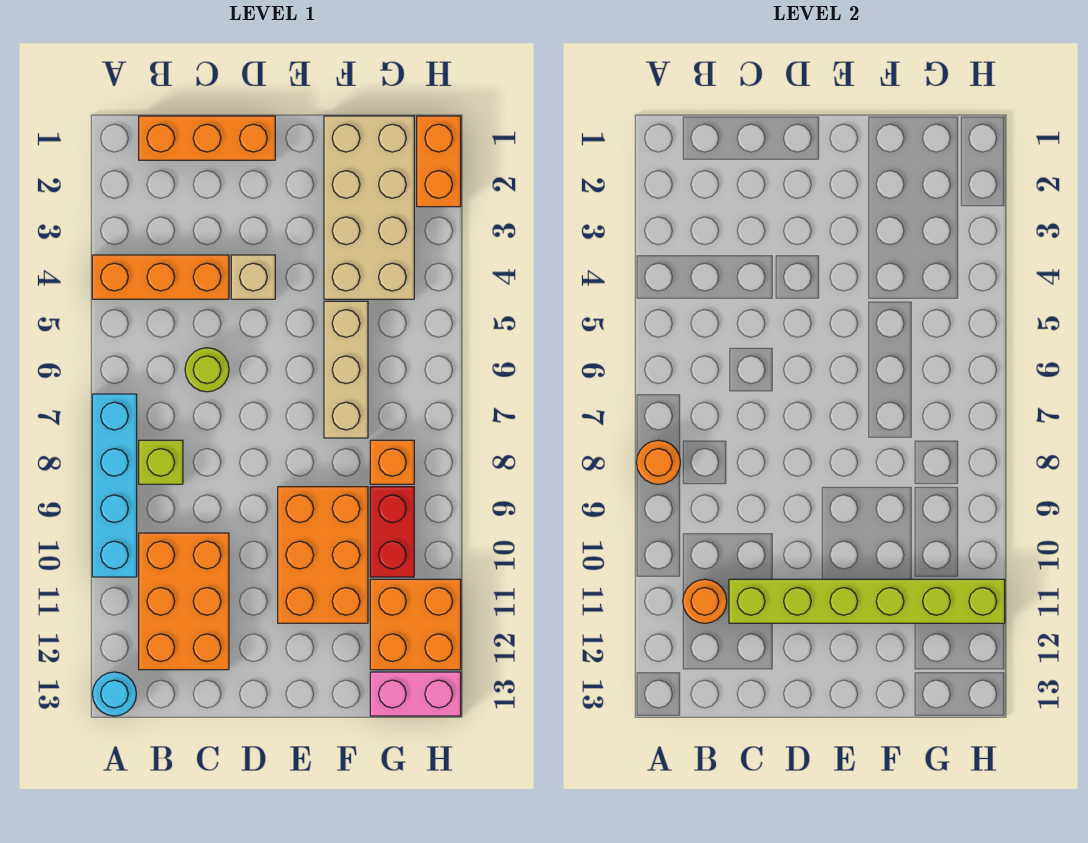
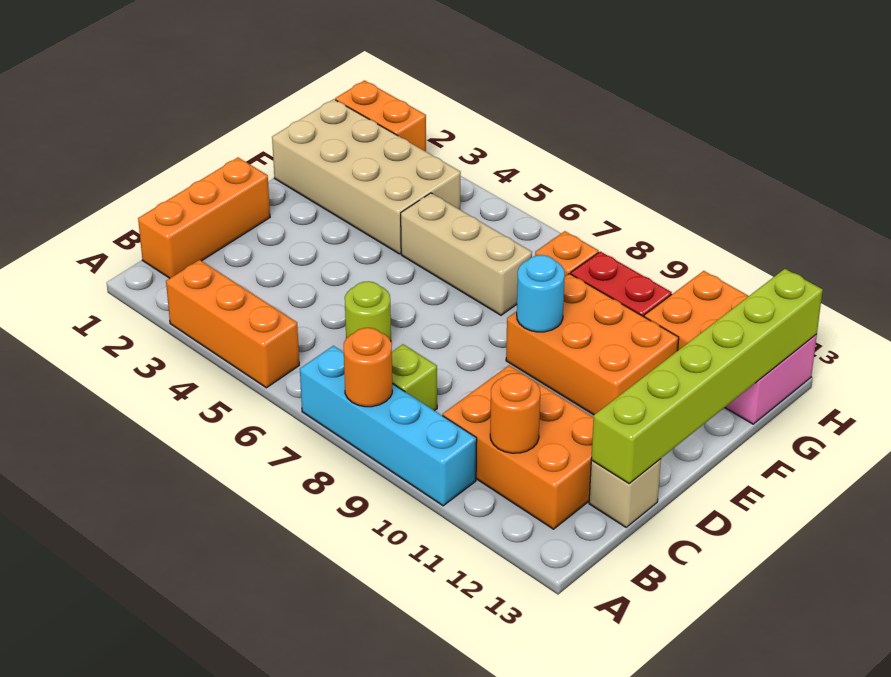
orange 1x3 brick [92,255,229,299] -> orange 1x3 brick turned to [166,260,299,388]
cyan 1x1 round brick [92,672,136,716] -> cyan 1x1 round brick moved to [517,255,565,332]
lime 1x6 brick [729,579,1005,623] -> lime 1x6 brick moved to [591,269,823,484]
tan 1x1 brick [231,255,275,299] -> tan 1x1 brick moved to [589,459,661,527]

